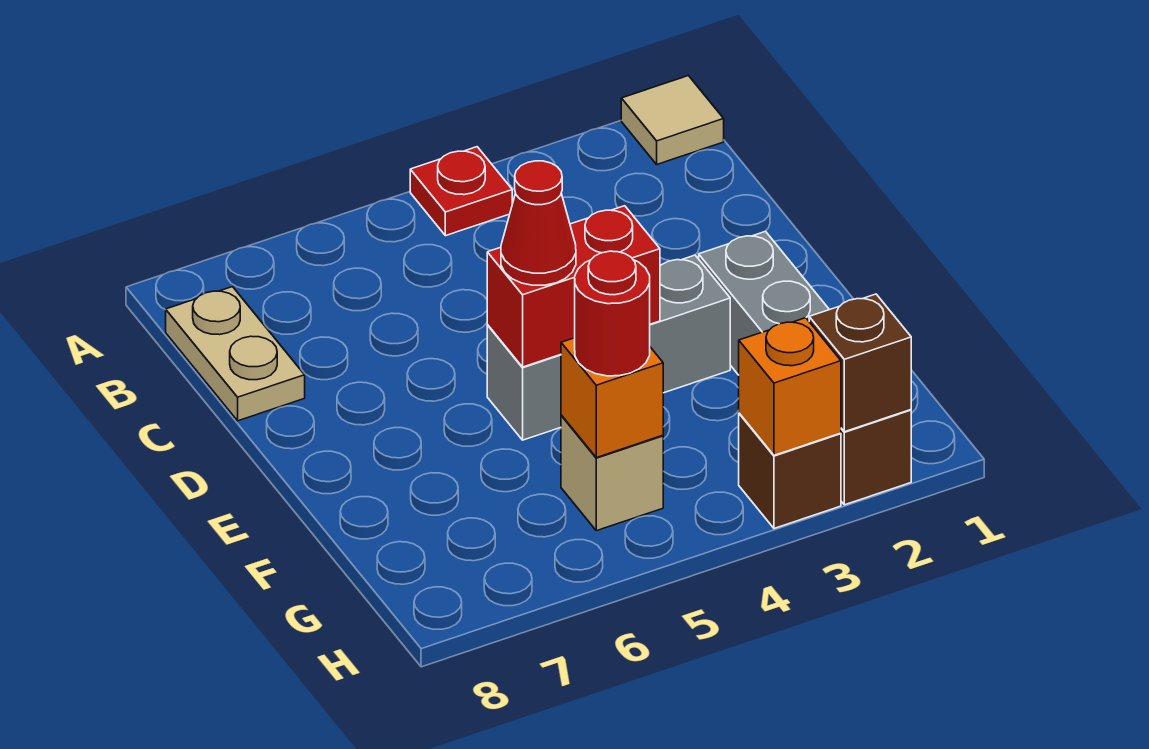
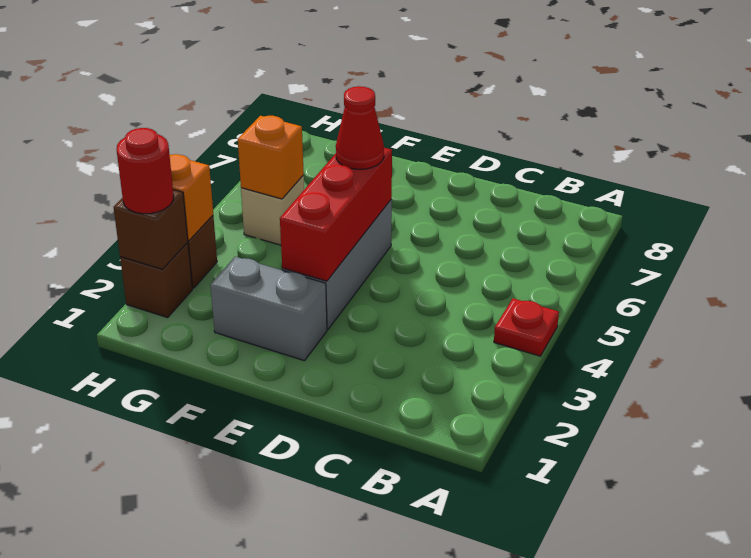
tan 1x1 tile [621,76,724,164] -> none
tan 1x2 plate [166,287,305,421] -> none
red 1x2 brick [487,206,660,367] -> red 1x3 brick [280,148,392,281]
red 1x1 round brick [575,251,650,376] -> red 1x1 round brick moved to [116,128,174,214]

